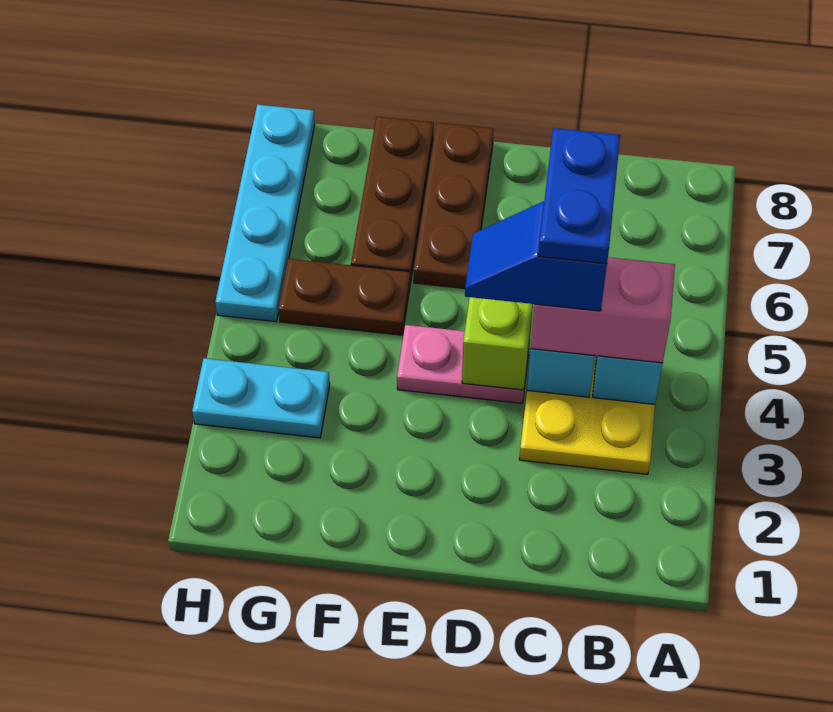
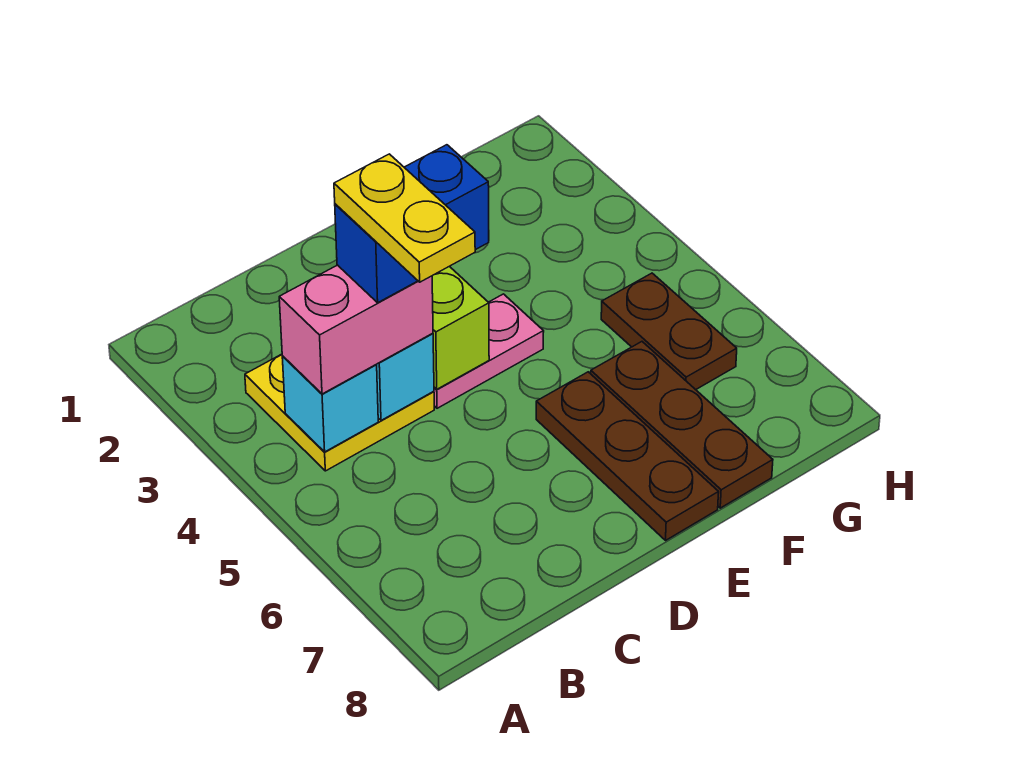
blue 1x2 slope [465,201,607,311] -> blue 1x2 brick [335,145,489,303]
blue 1x2 plate [538,128,620,264] -> yellow 1x2 plate [334,154,475,282]
brown 1x2 plate [279,259,410,335] -> brown 1x2 plate turned to [601,273,737,390]
cyan 1x2 plate [192,358,330,438] -> none
cyan 1x4 plate [215,104,315,322] -> none

